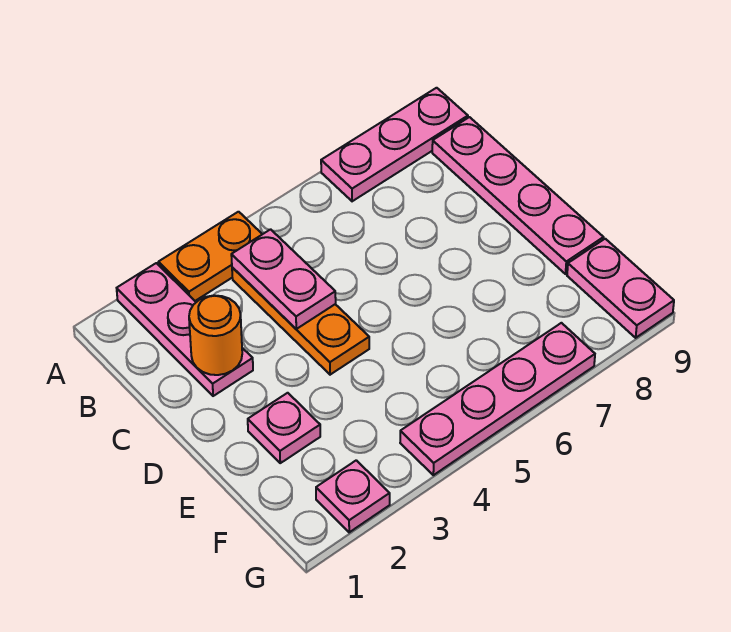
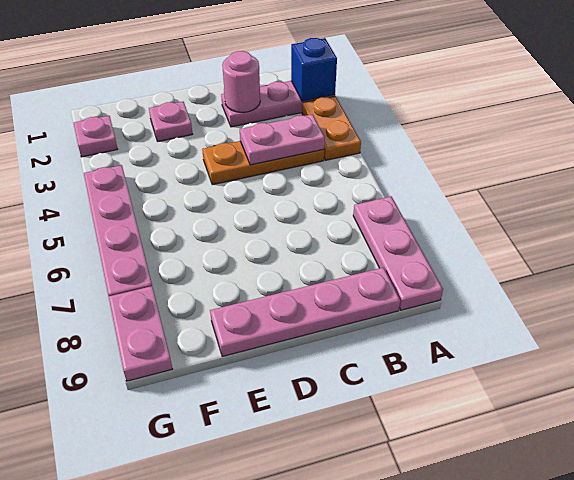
none -> blue 1x1 brick [291,38,337,101]
orange 1x1 round brick [189,295,242,375] -> pink 1x1 round brick [222,51,260,112]
pink 1x2 plate [567,239,674,338] -> pink 1x2 plate turned to [108,286,172,381]

